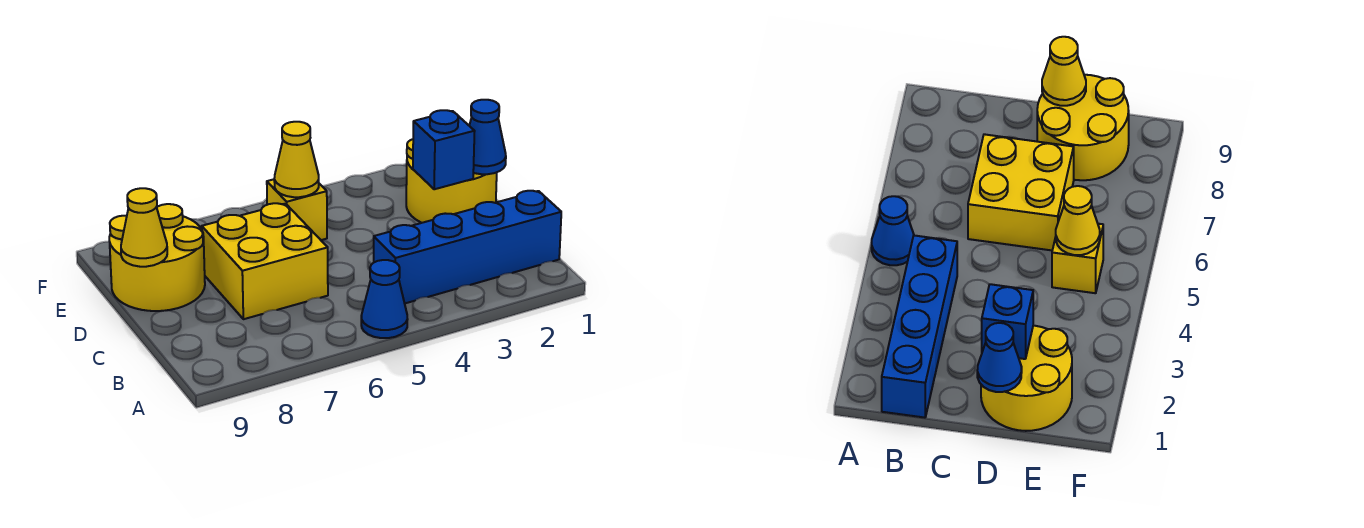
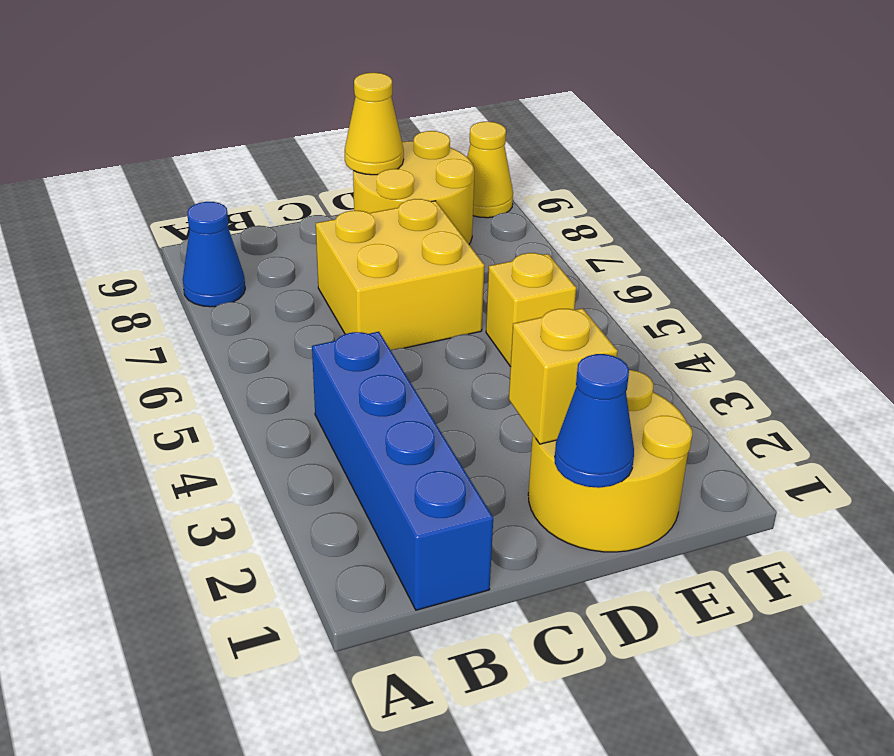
blue 1x1 cone [361,260,408,338] -> blue 1x1 cone moved to [183,202,245,307]
blue 1x1 brick [413,110,475,189] -> yellow 1x1 brick [509,308,618,444]
yellow 1x1 cone [274,122,319,197] -> yellow 1x1 cone moved to [467,122,513,218]

